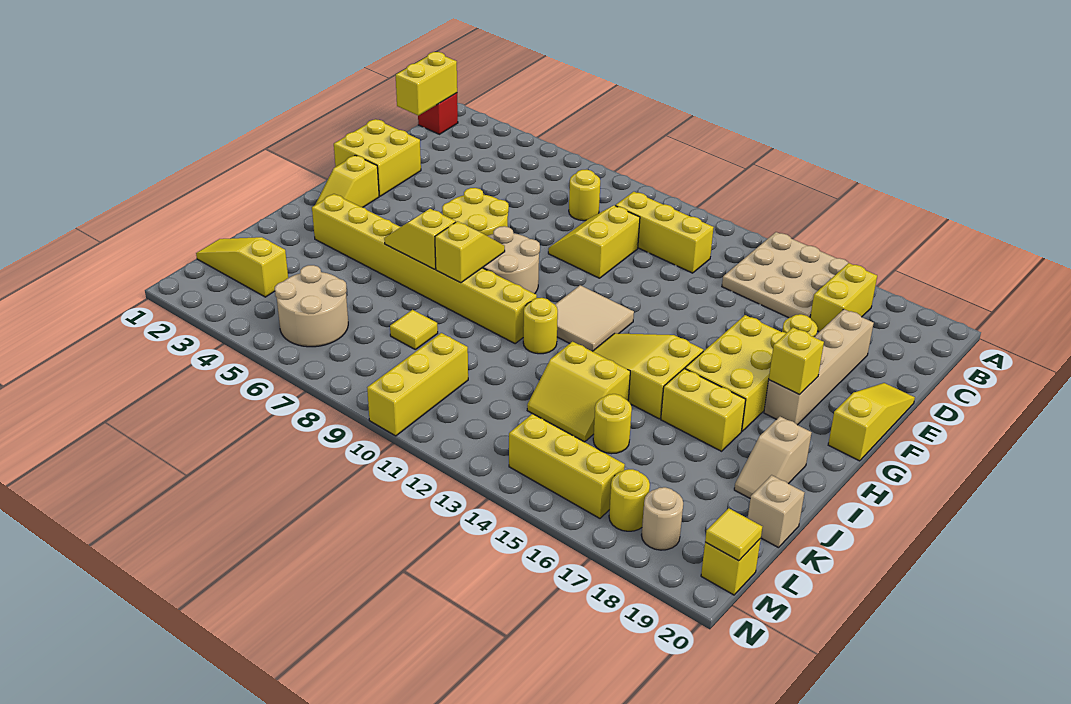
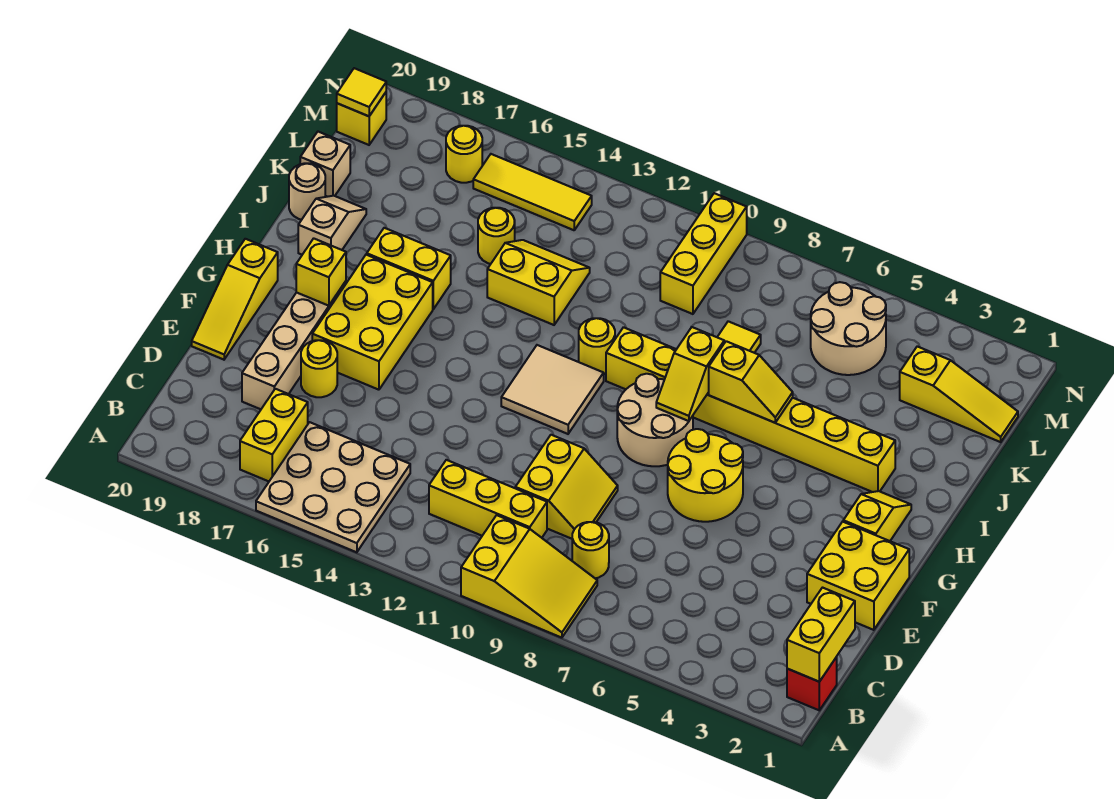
yellow 2x3 slope [593,333,703,419] -> yellow 2x3 slope moved to [461,515,597,638]
yellow 1x3 brick [509,414,625,518] -> yellow 1x3 tile [473,154,592,230]
tan 1x1 round brick [642,487,683,550] -> tan 1x1 round brick moved to [289,163,325,220]

